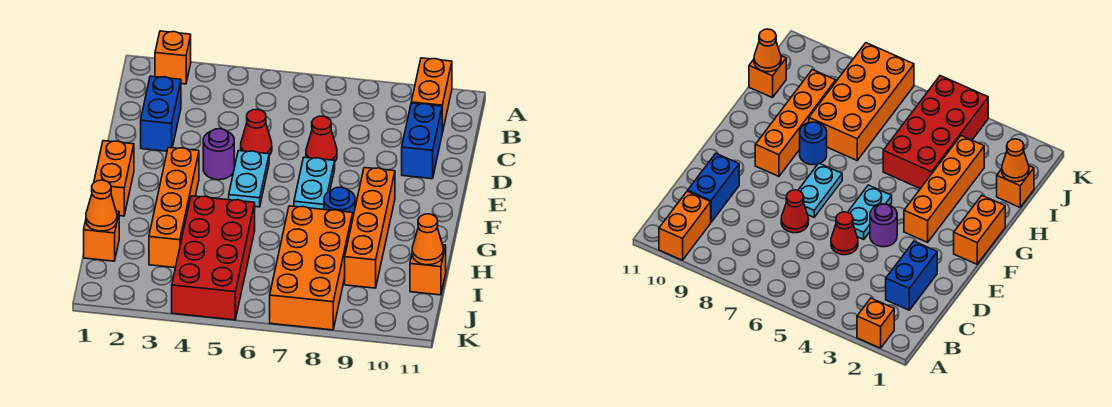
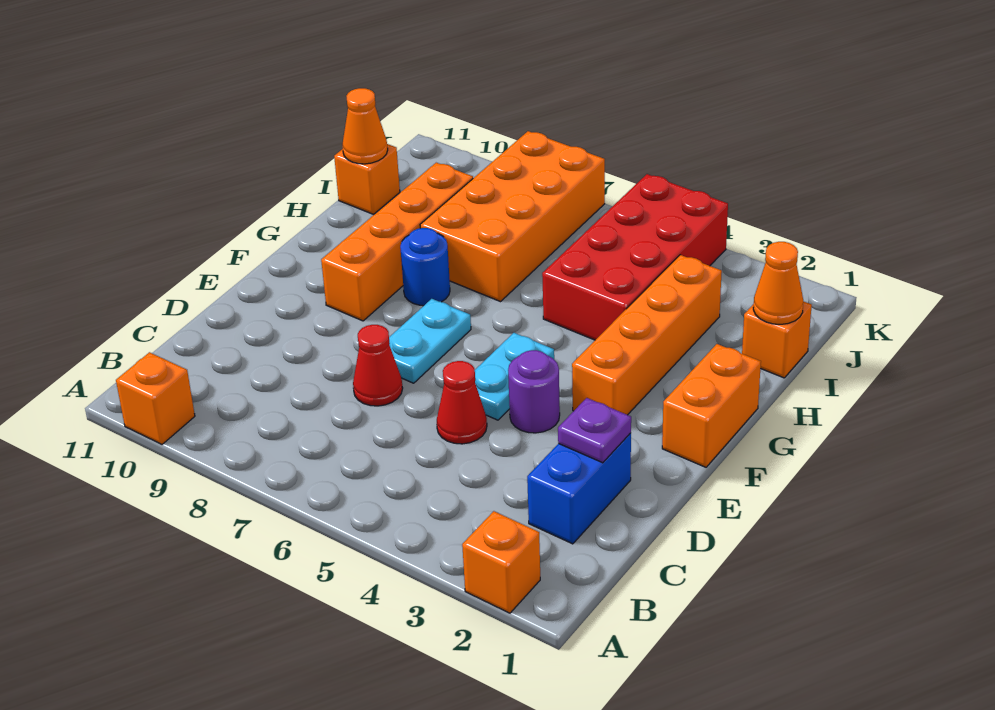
orange 1x2 brick [411,58,452,133] -> orange 1x1 brick [116,352,195,444]
blue 1x2 brick [402,103,442,179] -> none
none -> purple 1x1 plate [558,398,631,463]

